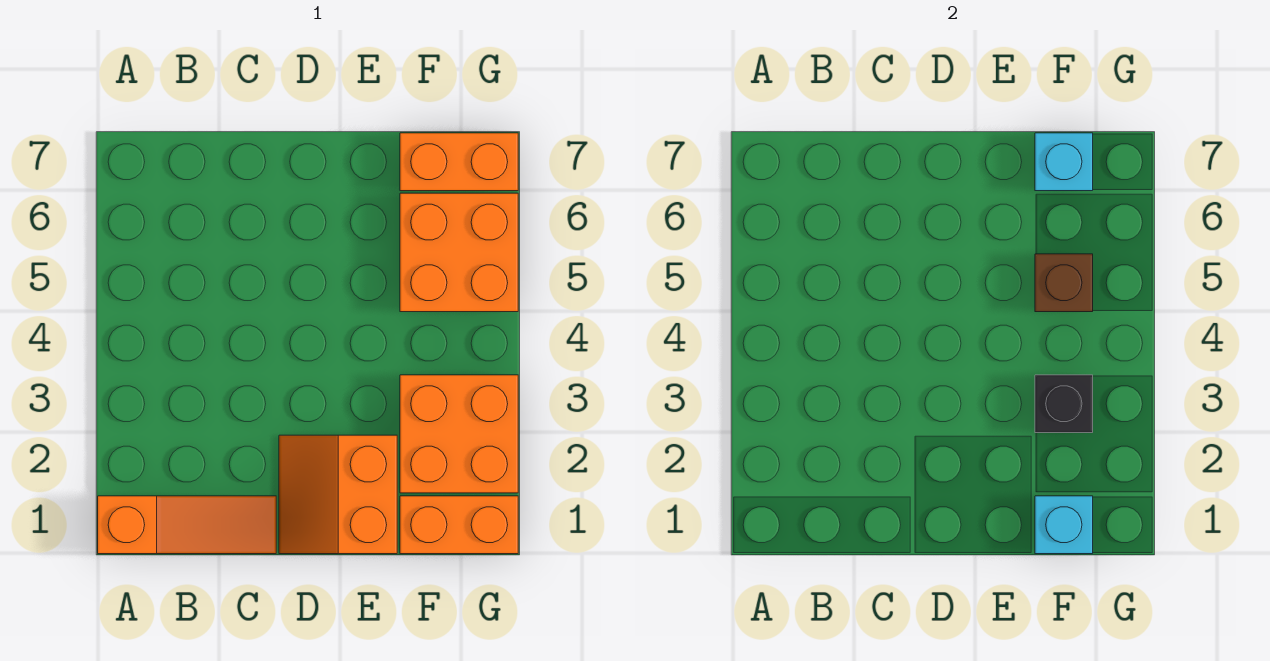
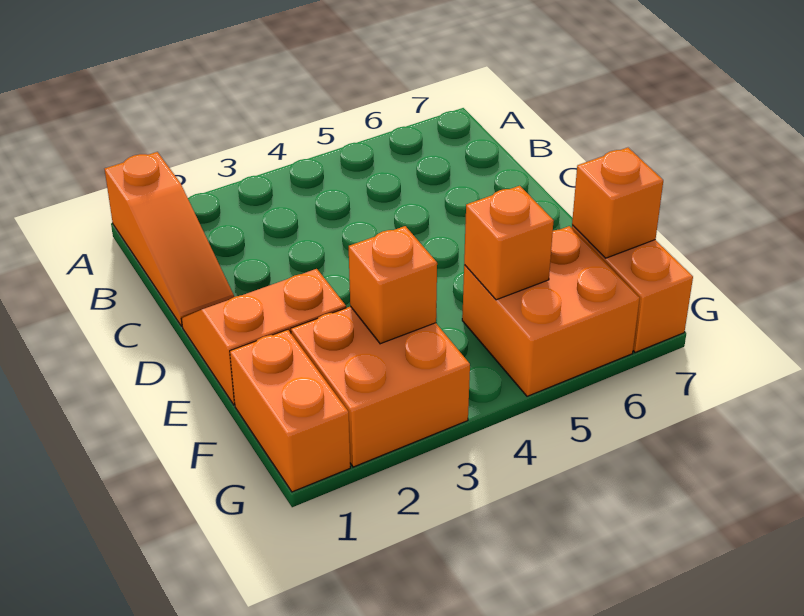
cyan 1x1 brick [1035,496,1093,554] -> none
black 1x1 brick [1035,375,1093,433] -> orange 1x1 brick [349,226,437,344]
brown 1x1 brick [1035,254,1093,312] -> orange 1x1 brick [464,186,554,300]
cyan 1x1 brick [1035,133,1093,191] -> orange 1x1 brick [572,148,663,258]

